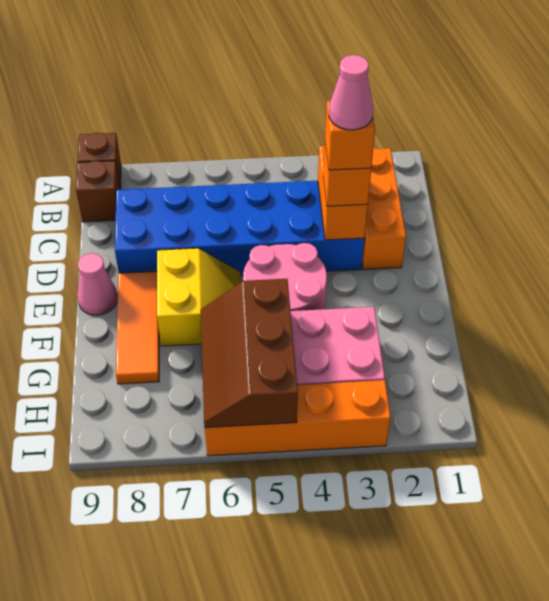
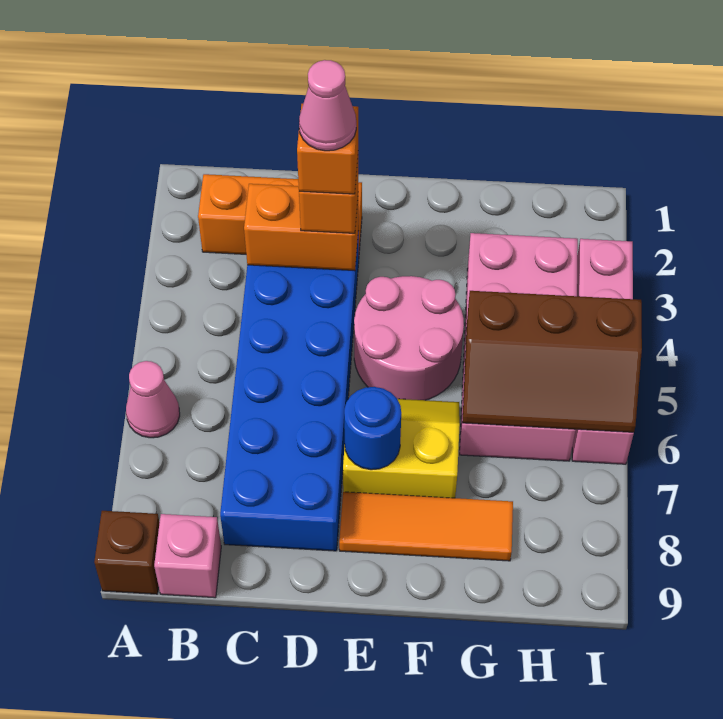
brown 1x1 brick [76,161,120,222] -> pink 1x1 brick [154,514,221,598]
none -> blue 1x1 round brick [344,387,401,470]
pink 1x1 cone [77,253,118,315] -> pink 1x1 cone moved to [126,361,180,438]
orange 1x4 brick [205,380,391,456] -> pink 1x4 brick [572,239,634,464]

